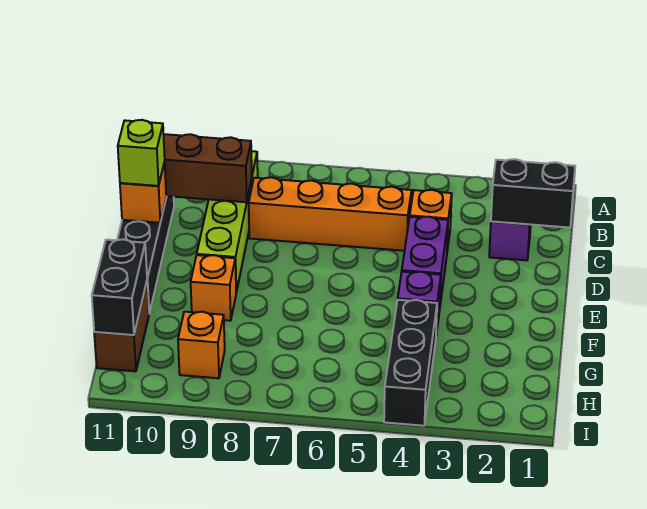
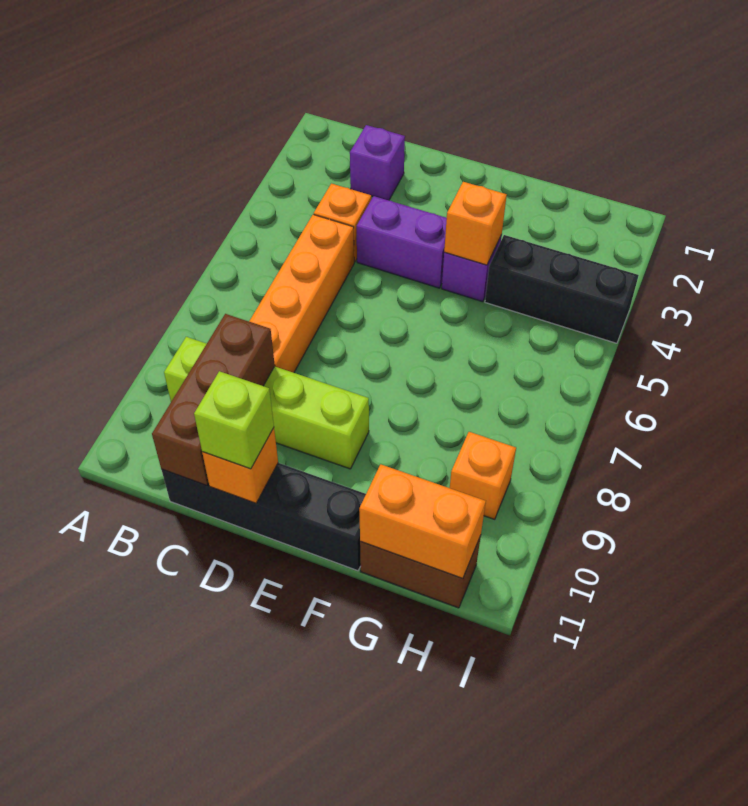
black 1x2 brick [491,159,575,228] -> none
orange 1x1 brick [191,255,236,321] -> orange 1x1 brick moved to [444,182,507,265]
black 1x2 brick [92,239,147,335] -> orange 1x2 brick [359,464,486,579]

